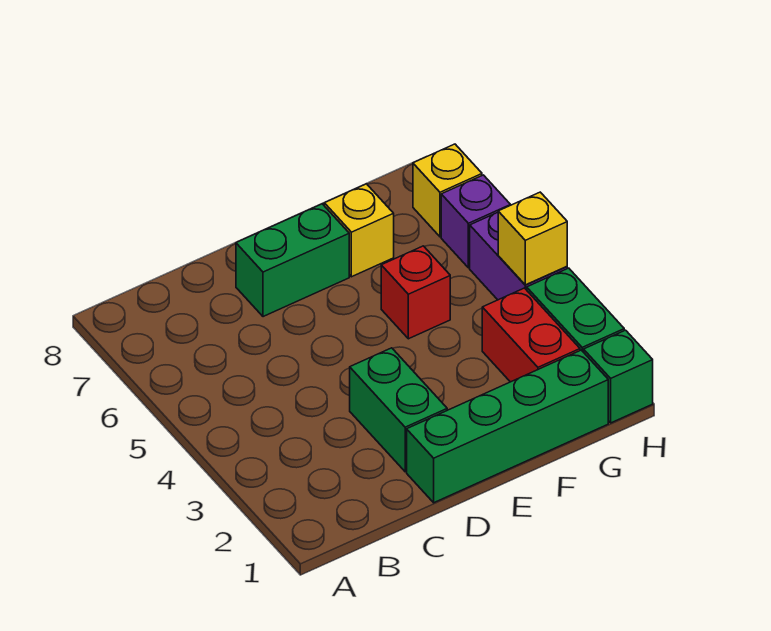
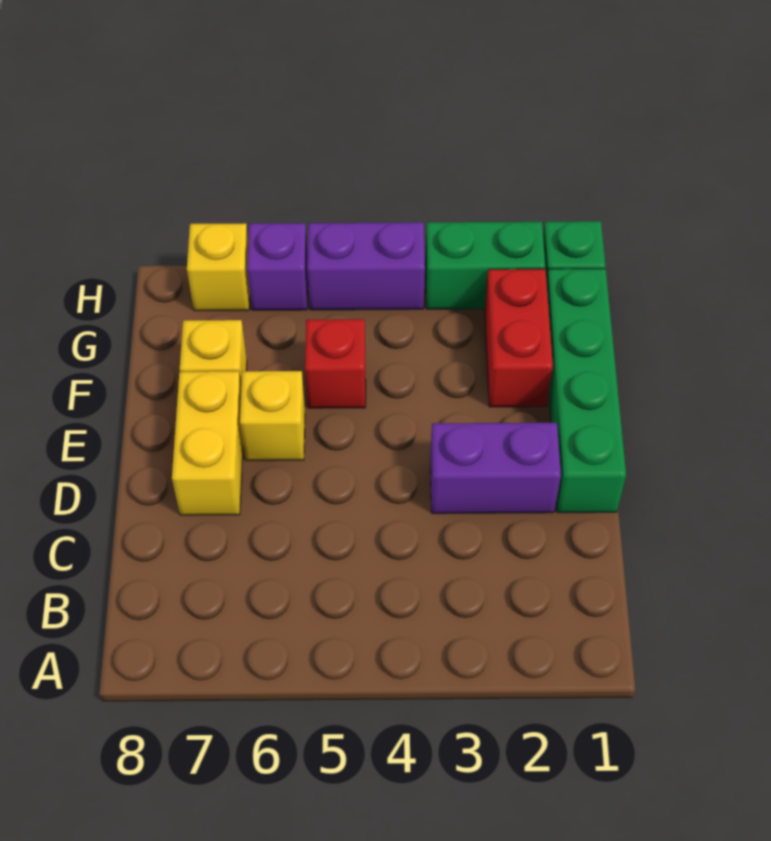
green 1x2 brick [350,348,447,472] -> purple 1x2 brick [430,423,561,514]
green 1x2 brick [236,204,349,317] -> yellow 1x2 brick [172,371,243,515]
red 1x2 brick [482,288,580,382] -> red 1x2 brick turned to [484,269,553,407]
yellow 1x1 brick [498,192,567,285] -> yellow 1x1 brick moved to [240,371,305,461]

